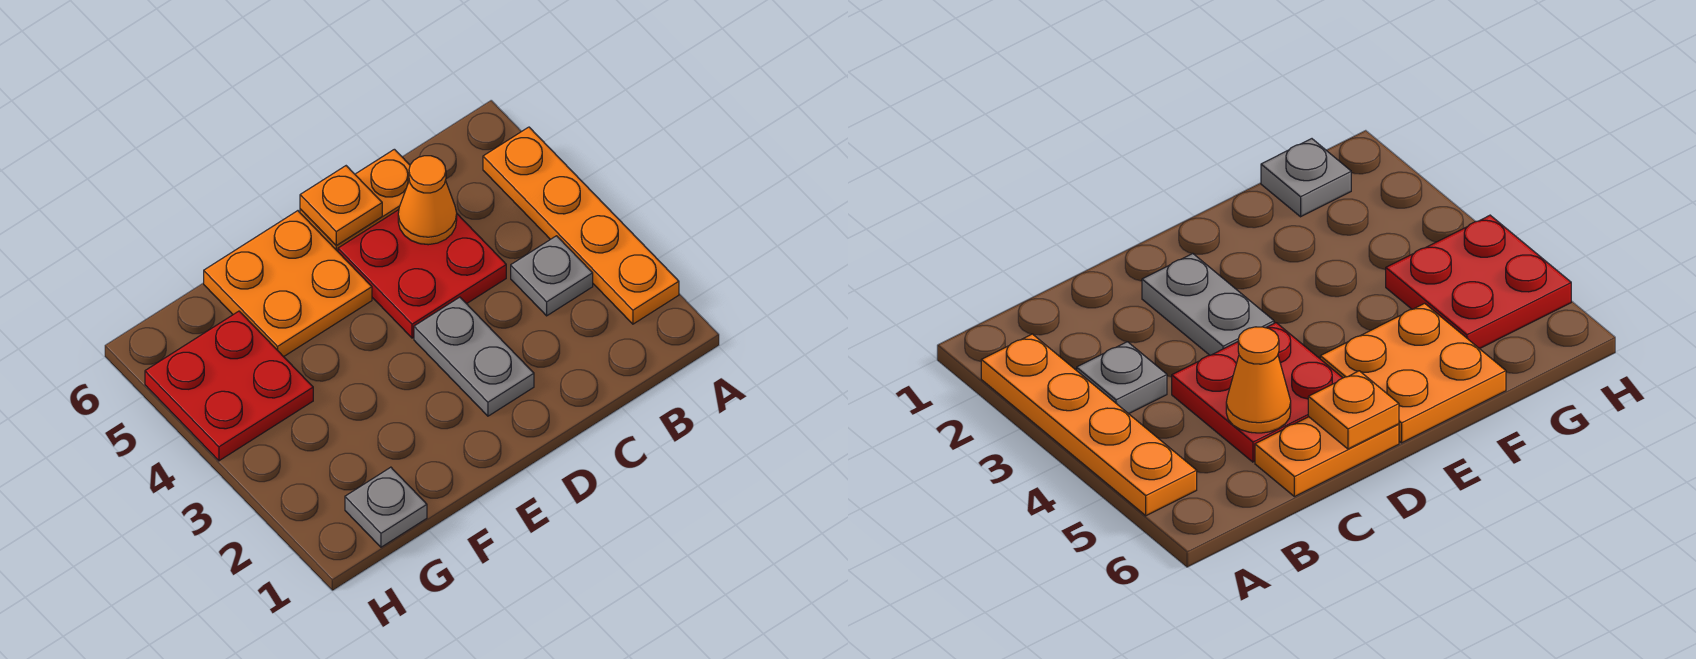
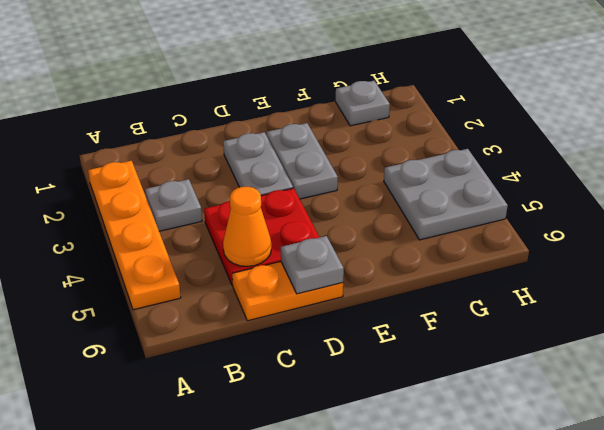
orange 1x1 plate [300,166,382,245] -> grey 1x1 plate [281,236,344,294]
none -> grey 1x2 plate [267,123,338,199]
orange 2x2 plate [204,211,372,357] -> none
red 2x2 plate [145,311,313,461] -> grey 2x2 plate [384,149,508,240]

